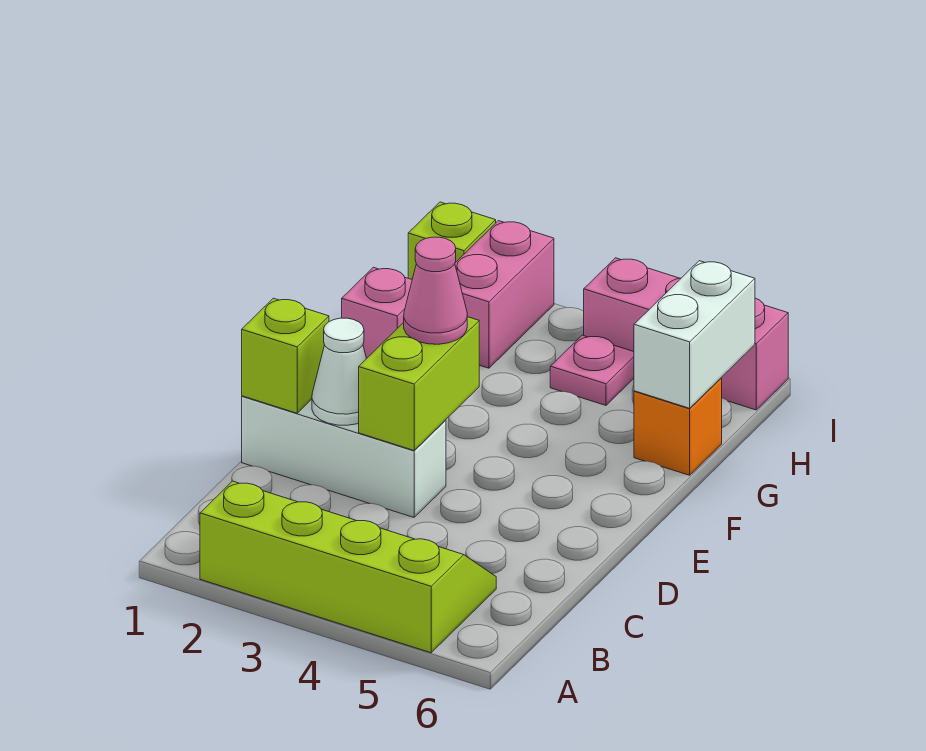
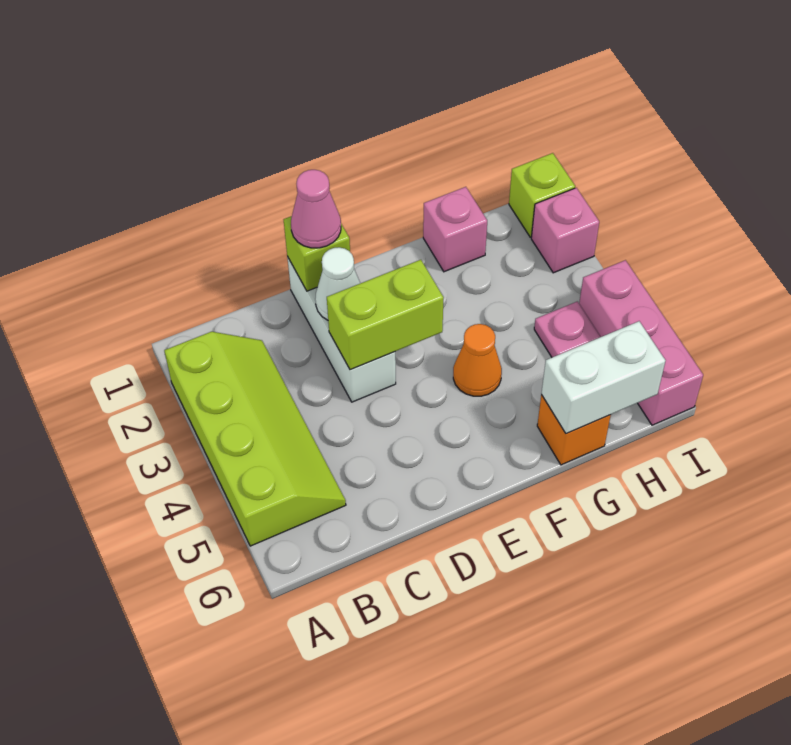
pink 1x1 cone [404,237,467,344] -> pink 1x1 cone moved to [291,170,341,248]
none -> orange 1x1 cone [453,324,502,396]
pink 1x2 brick [455,221,554,368] -> pink 1x1 brick [531,188,599,273]

